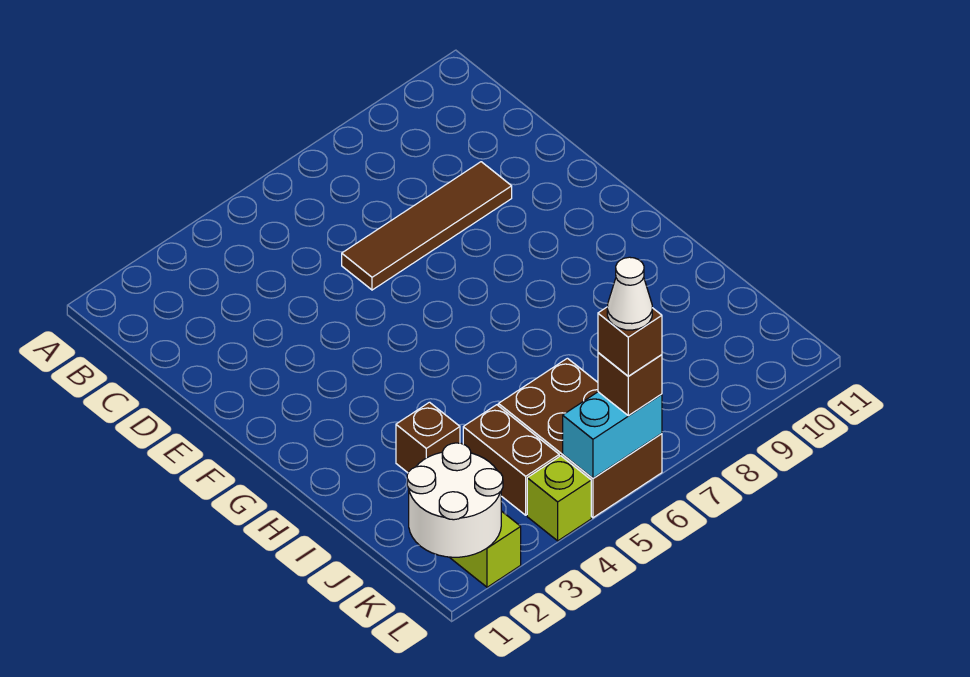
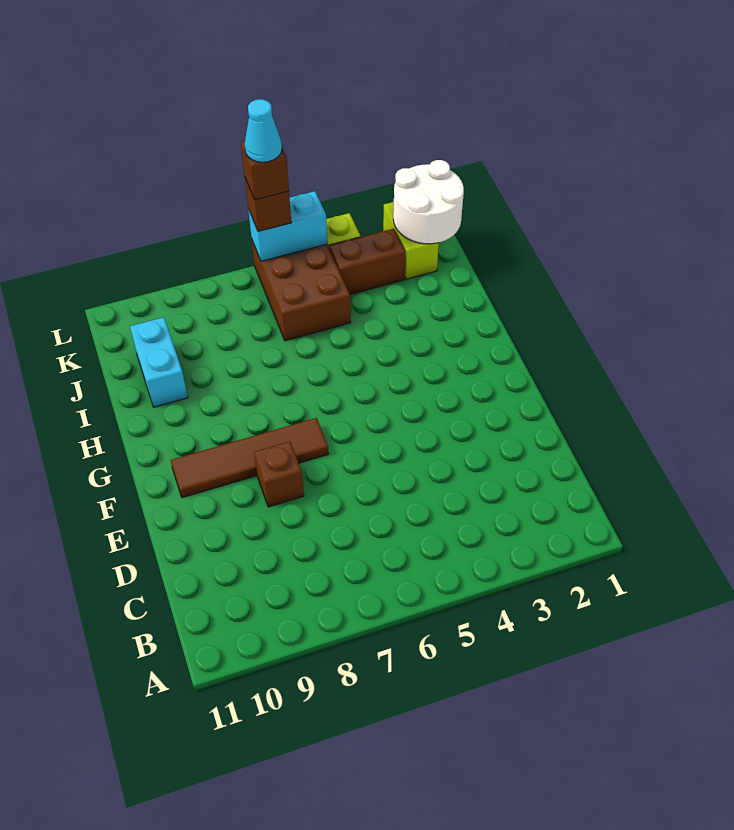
brown 1x4 tile [342,162,512,290] -> brown 1x4 tile moved to [171,418,329,498]
brown 1x1 brick [396,402,460,473] -> brown 1x1 brick moved to [254,441,304,507]
none -> cyan 1x2 brick [130,317,188,407]
brown 1x2 brick [463,405,559,515] -> brown 1x2 brick turned to [329,229,406,294]
white 1x1 cone [607,257,652,330] -> cyan 1x1 cone [245,99,282,162]

